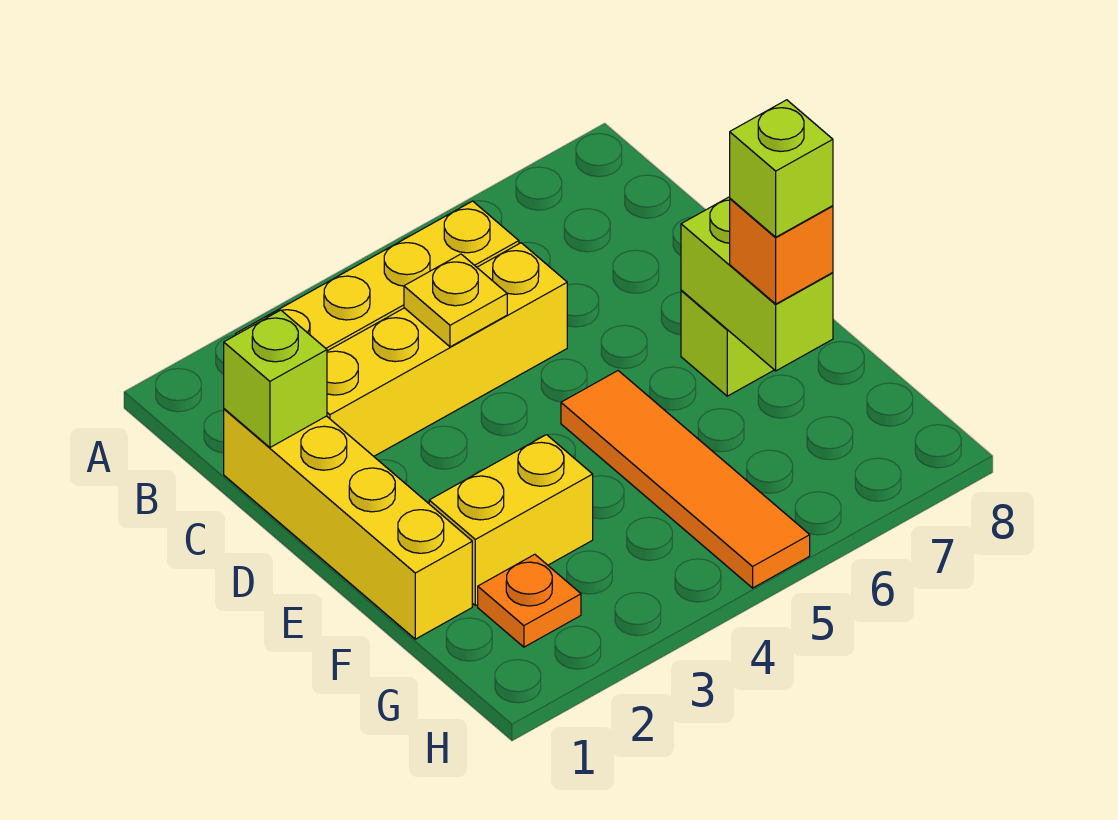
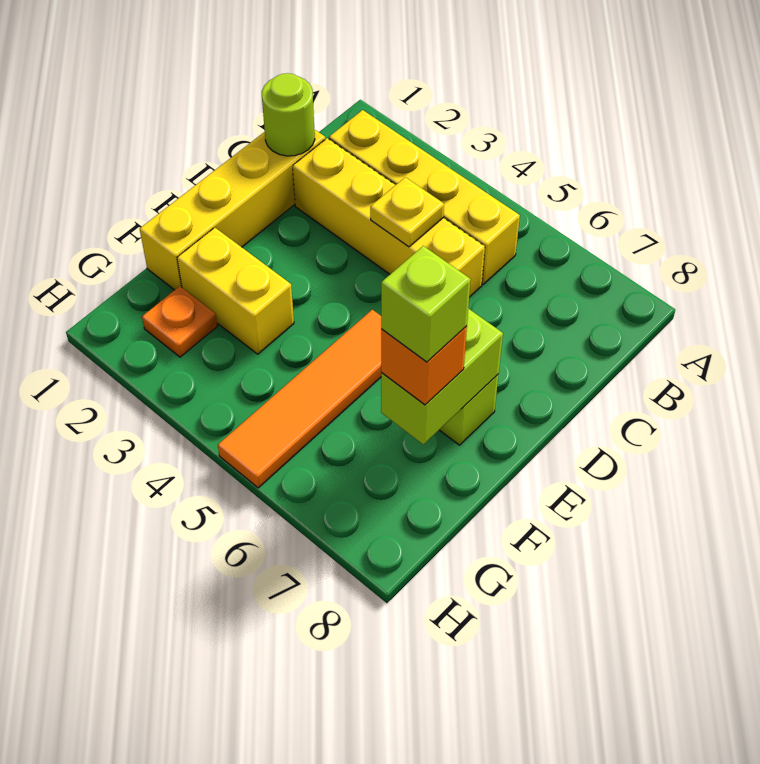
lime 1x1 brick [224,310,327,447] -> lime 1x1 round brick [262,73,315,156]

